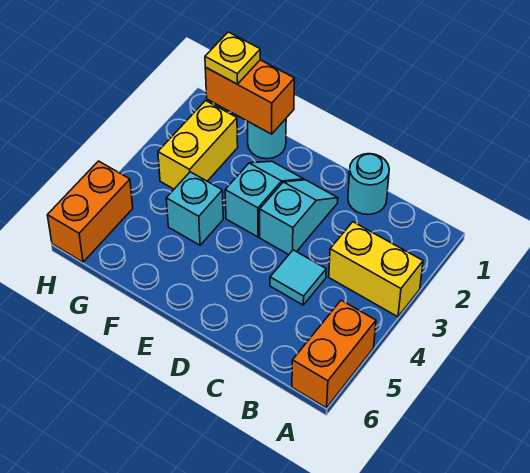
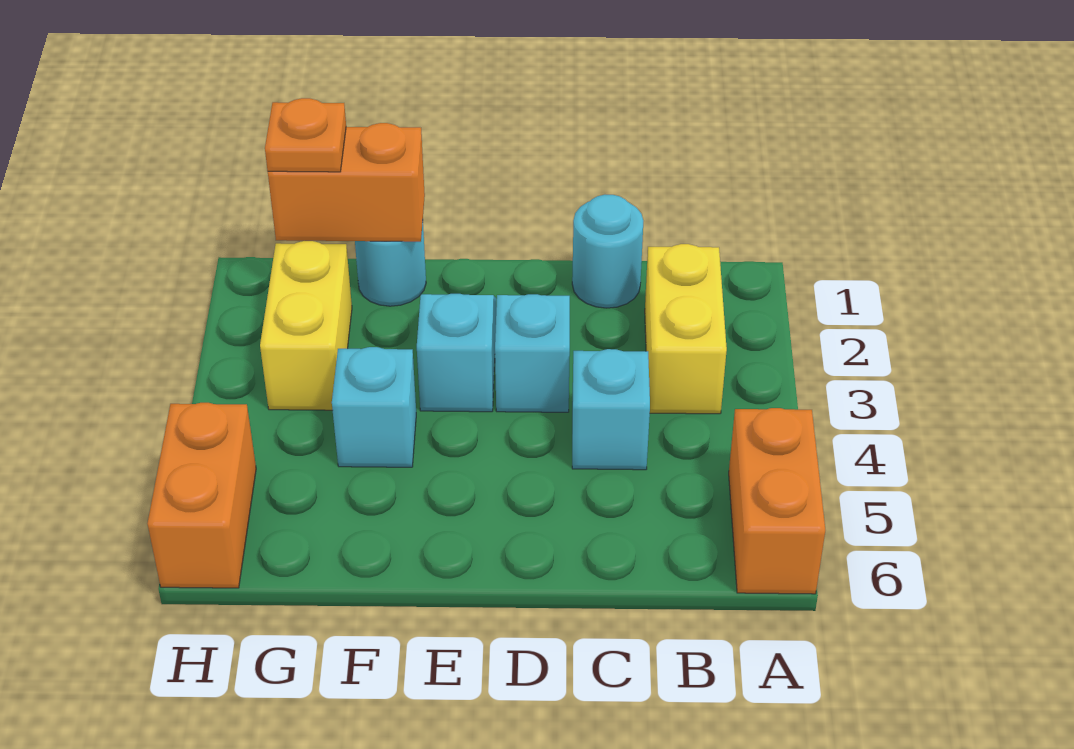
yellow 1x2 brick [329,222,423,317] -> yellow 1x2 brick turned to [645,244,727,414]
cyan 1x1 tile [270,250,326,305] -> cyan 1x1 brick [572,349,650,470]
yellow 1x1 plate [205,32,260,84] -> orange 1x1 plate [265,98,346,172]

